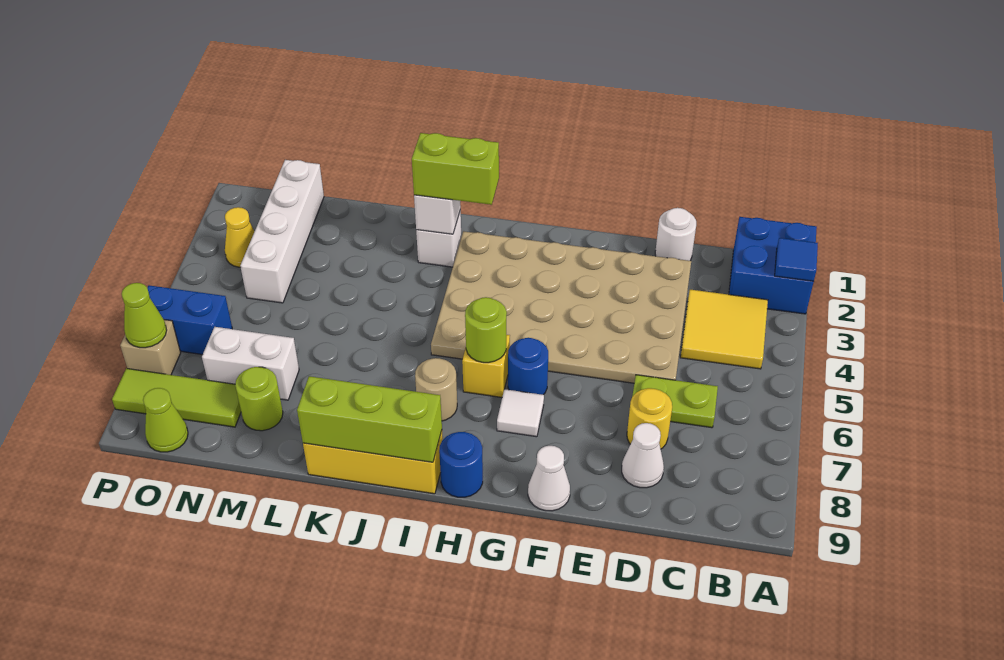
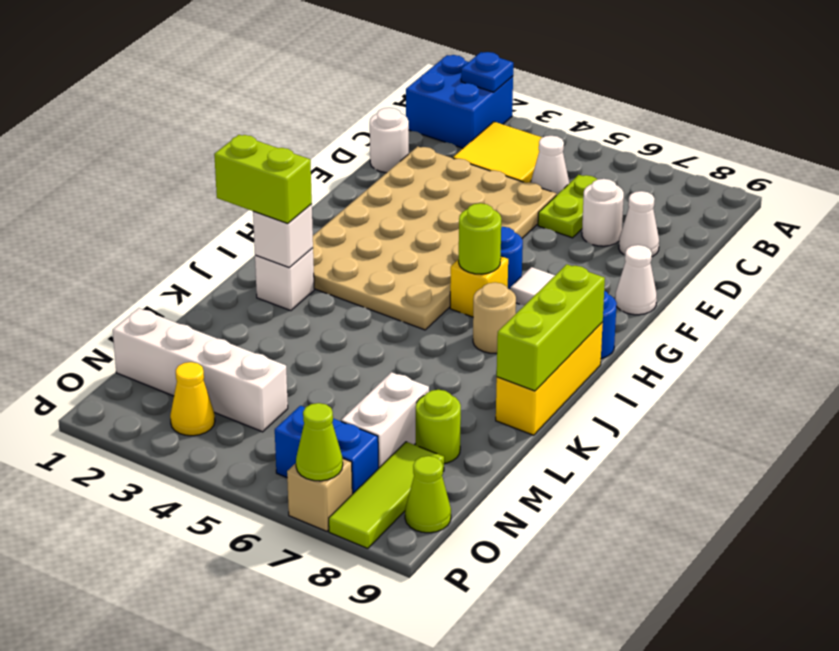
blue 1x1 tile [775,238,818,282] -> blue 1x1 plate [461,52,513,92]
none -> white 1x1 cone [531,136,569,195]
yellow 1x1 round brick [627,388,672,449] -> white 1x1 round brick [582,179,624,246]
lime 1x2 brick [412,133,499,205] -> lime 1x2 brick turned to [214,135,312,224]
blue 1x2 brick [147,285,232,355] -> blue 1x2 brick turned to [275,406,378,494]

